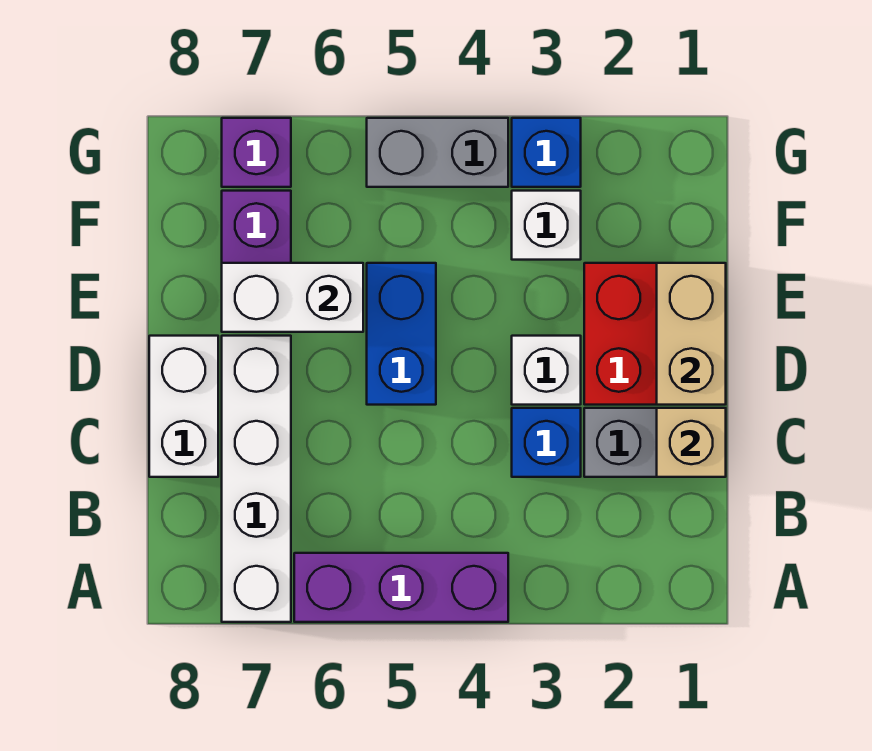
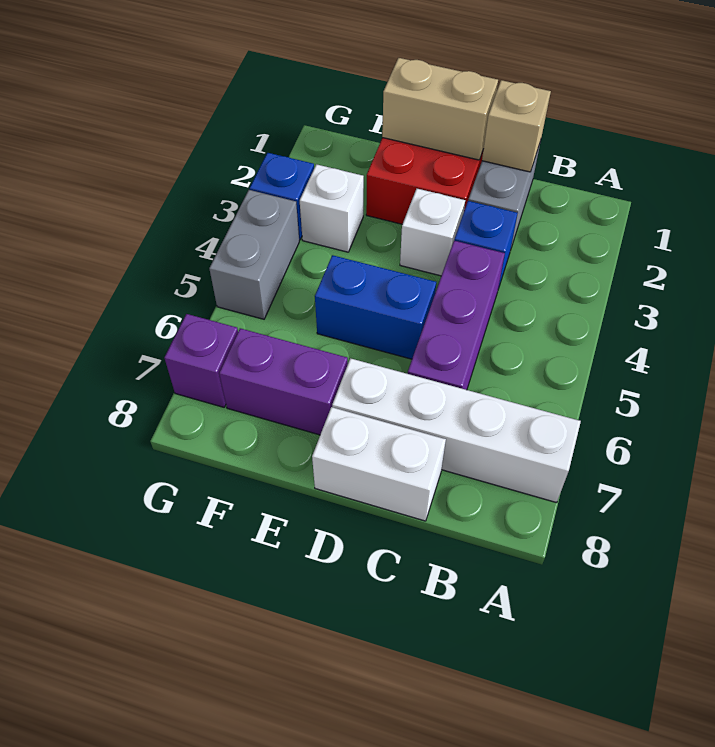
purple 1x3 brick [294,553,508,622] -> purple 1x3 brick moved to [408,241,505,390]
white 1x2 brick [222,263,363,332] -> none

